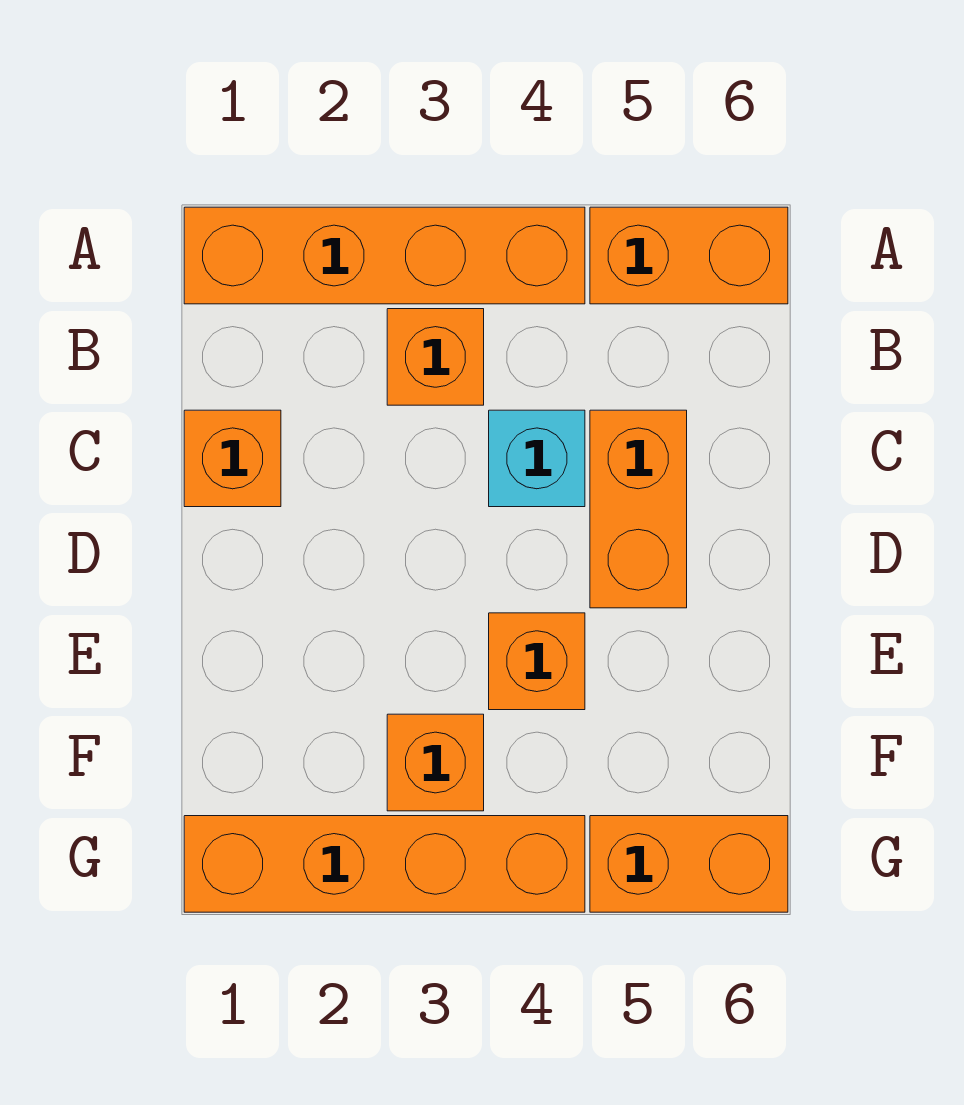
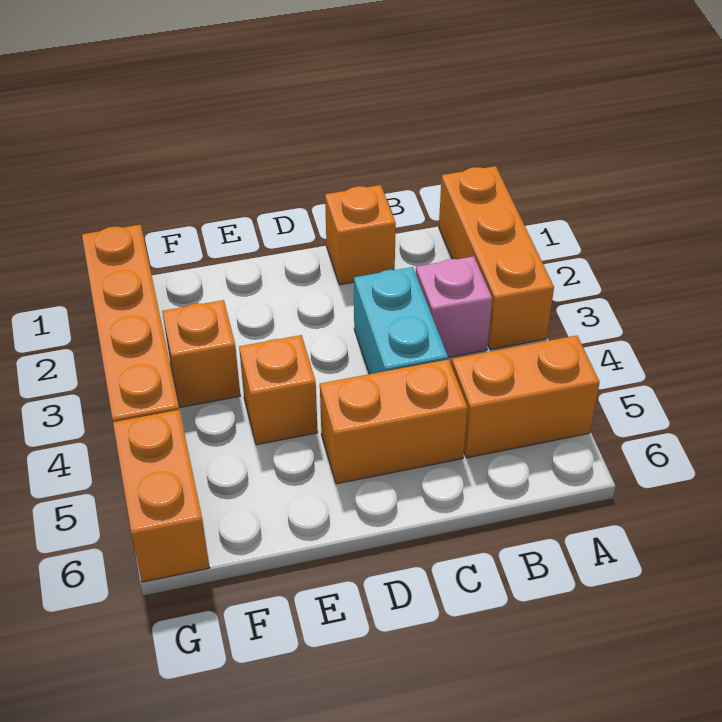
orange 1x4 brick [184,207,585,304] -> orange 1x3 brick [439,166,554,350]
orange 1x2 brick [590,207,788,304] -> orange 1x2 brick turned to [452,336,600,458]
orange 1x1 brick [387,309,484,405] -> pink 1x1 brick [416,256,492,357]
cyan 1x1 brick [489,410,585,507] -> cyan 1x2 brick [354,267,448,374]

